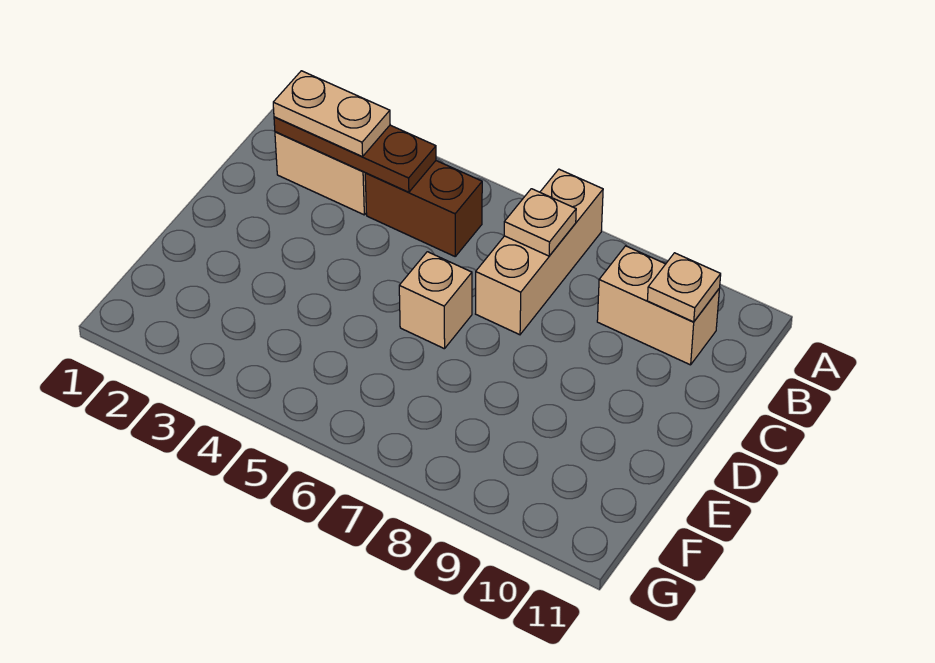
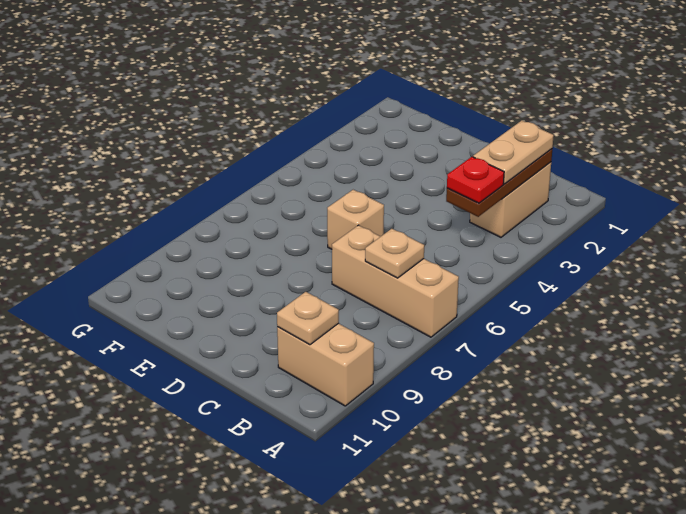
brown 1x2 brick [365,161,482,256] -> none
none -> red 1x1 plate [447,157,504,203]
tan 1x2 brick [597,246,720,365] -> tan 1x2 brick turned to [277,323,374,406]

